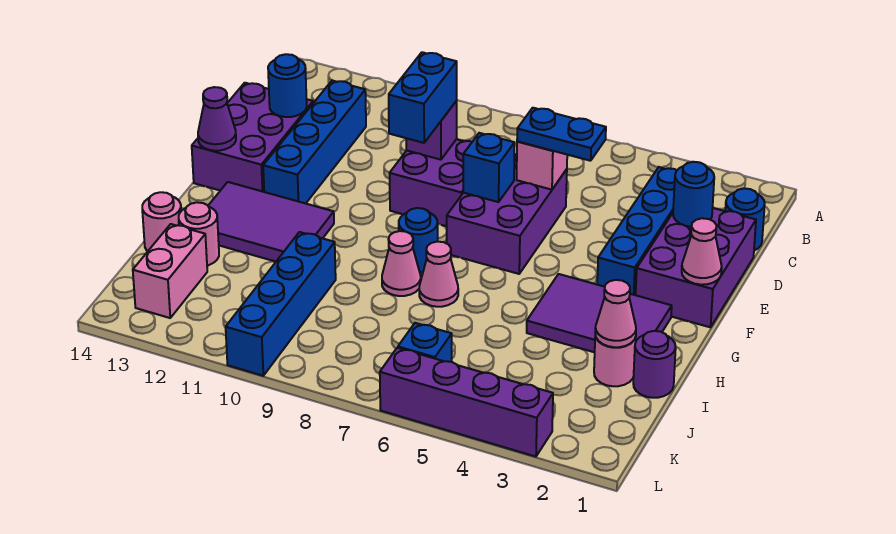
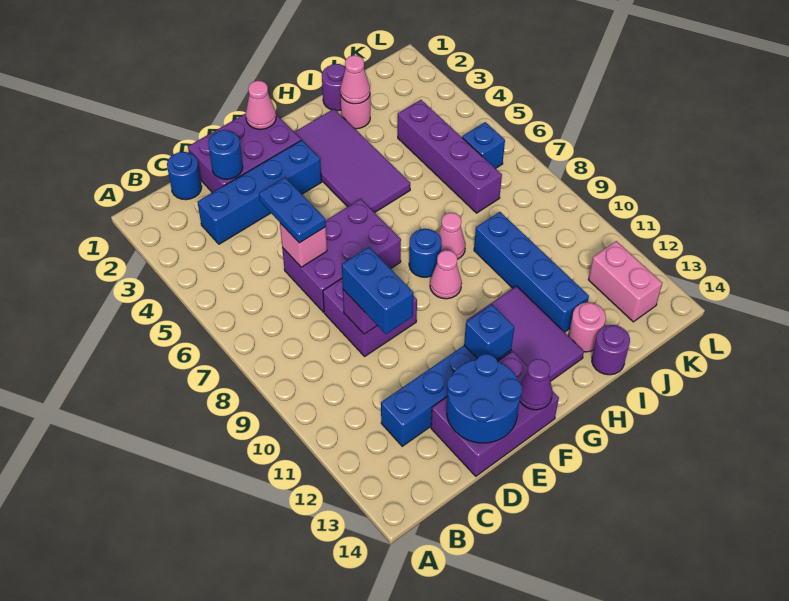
blue 1x2 brick [389,52,457,143] -> blue 1x2 brick turned to [342,247,413,334]
blue 1x1 round brick [268,54,307,117] -> blue 2x2 round brick [447,354,522,443]
blue 1x1 brick [463,133,515,202] -> blue 1x1 brick moved to [464,305,514,360]
purple 2x3 tile [527,274,672,352] -> purple 2x4 tile [295,109,410,213]
pink 1x1 cone [419,242,458,307] -> pink 1x1 cone moved to [430,250,462,299]
blue 1x4 brick [226,232,336,376] -> blue 1x4 brick turned to [474,212,589,332]
pink 1x1 round brick [142,192,181,251] -> purple 1x1 round brick [592,325,630,375]
pink 1x2 brick [133,224,207,318] -> pink 1x2 brick turned to [588,241,662,322]
purple 1x4 brick [380,348,553,457] -> purple 1x4 brick moved to [398,100,502,213]

